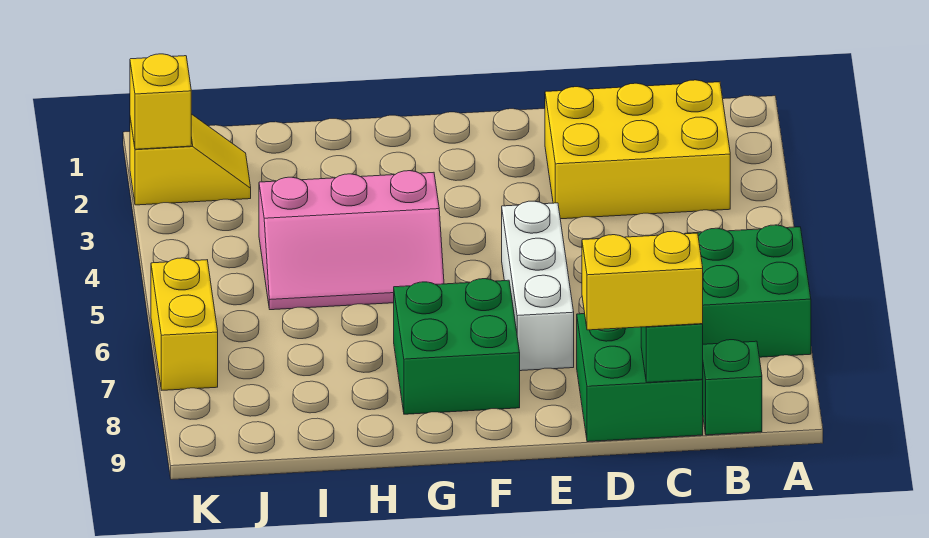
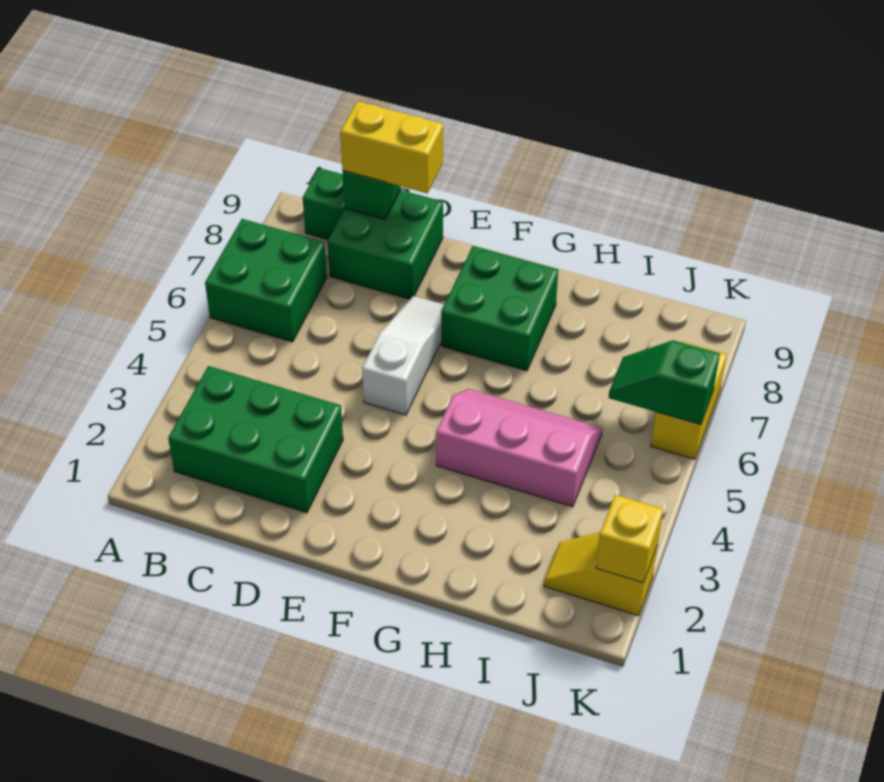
yellow 2x3 brick [545,80,730,219] -> green 2x3 brick [168,366,343,513]
white 1x3 brick [502,201,574,371] -> white 1x3 slope [362,296,444,415]
none -> green 1x2 slope [609,340,720,425]

